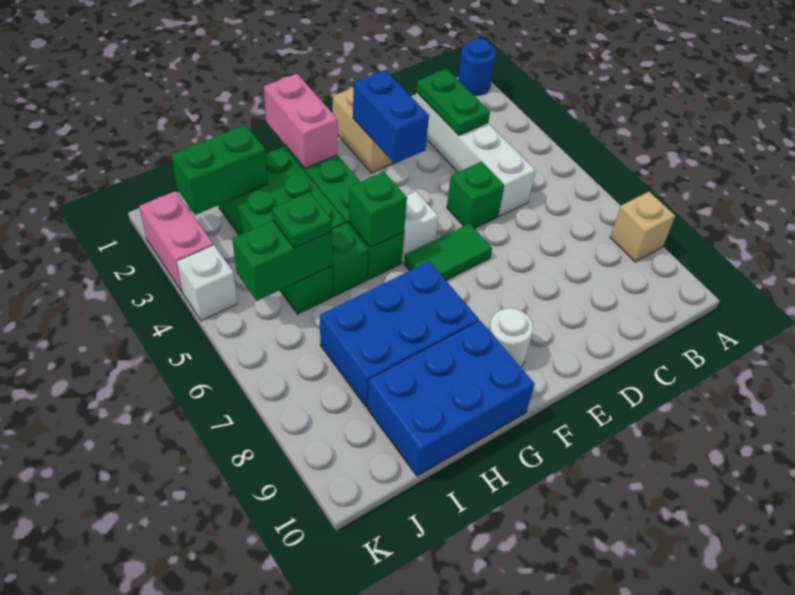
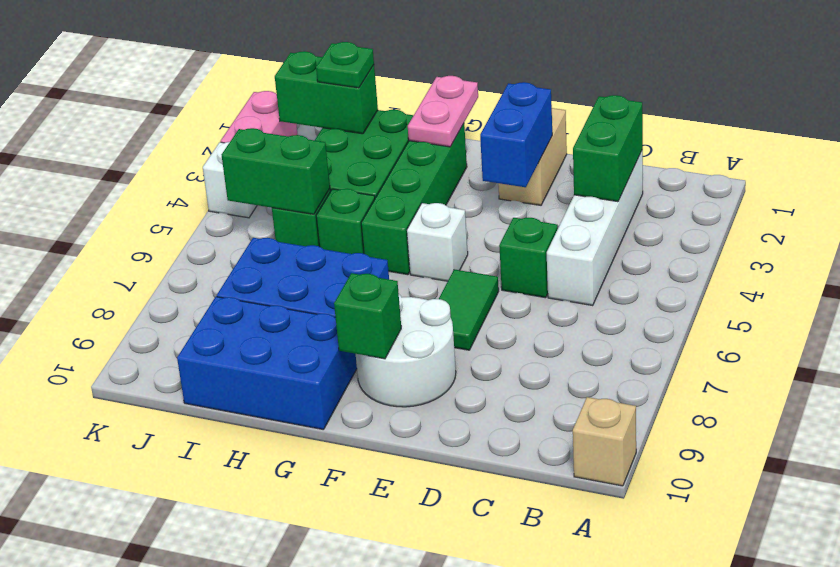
blue 1x1 round brick [458,38,496,95] -> none
tan 1x1 brick [610,192,675,262] -> tan 1x1 brick moved to [573,397,636,486]
green 1x2 plate [416,69,490,135] -> green 1x2 brick [573,95,643,202]
green 1x2 tile [404,223,492,280] -> green 1x2 tile turned to [439,269,499,350]
white 1x1 round brick [489,308,533,367] -> white 2x2 round brick [356,295,456,407]
pink 1x2 brick [264,74,338,168] -> pink 1x2 plate [408,76,478,147]
green 1x1 brick [349,172,407,247] -> green 1x1 brick moved to [334,273,401,359]
green 1x1 plate [272,192,332,248] -> green 1x1 plate moved to [316,42,374,88]

